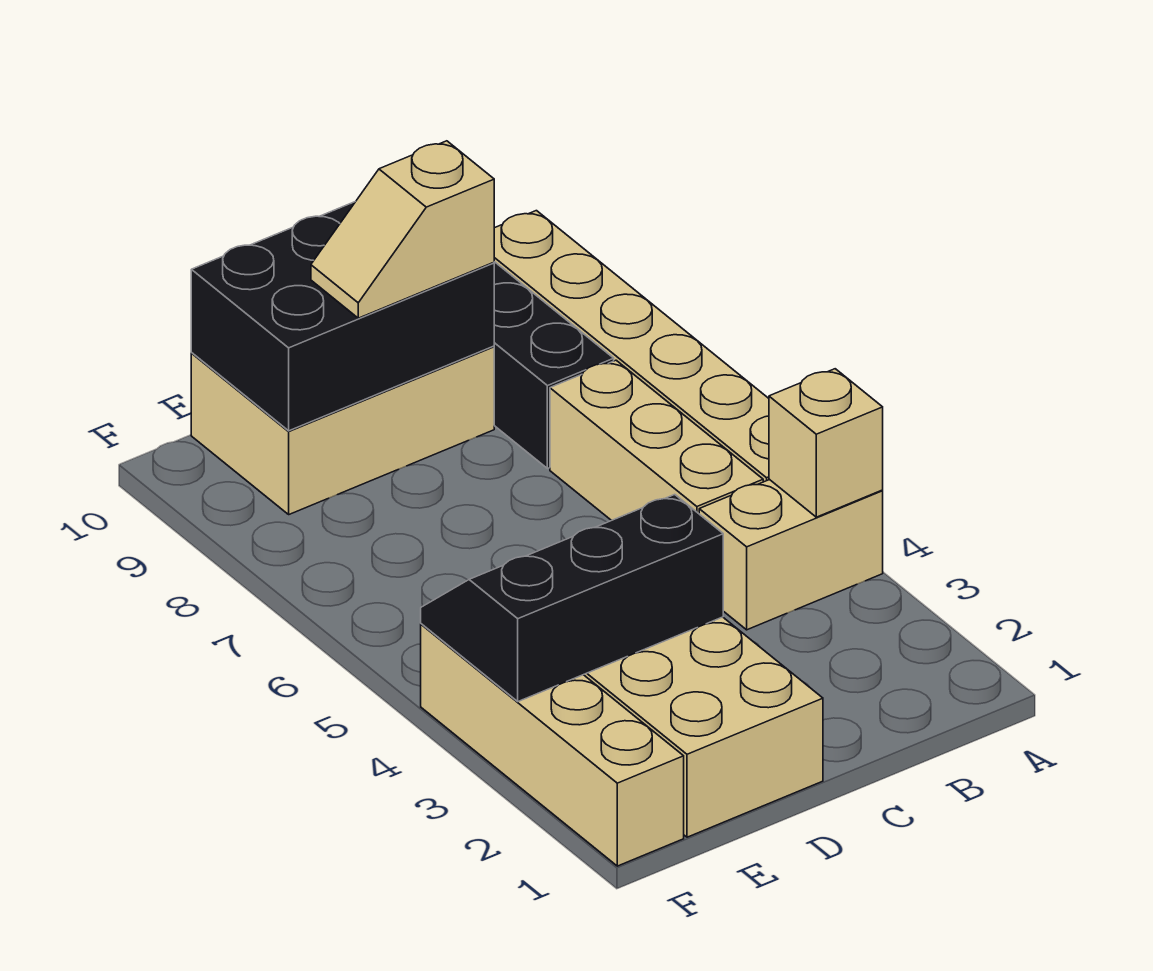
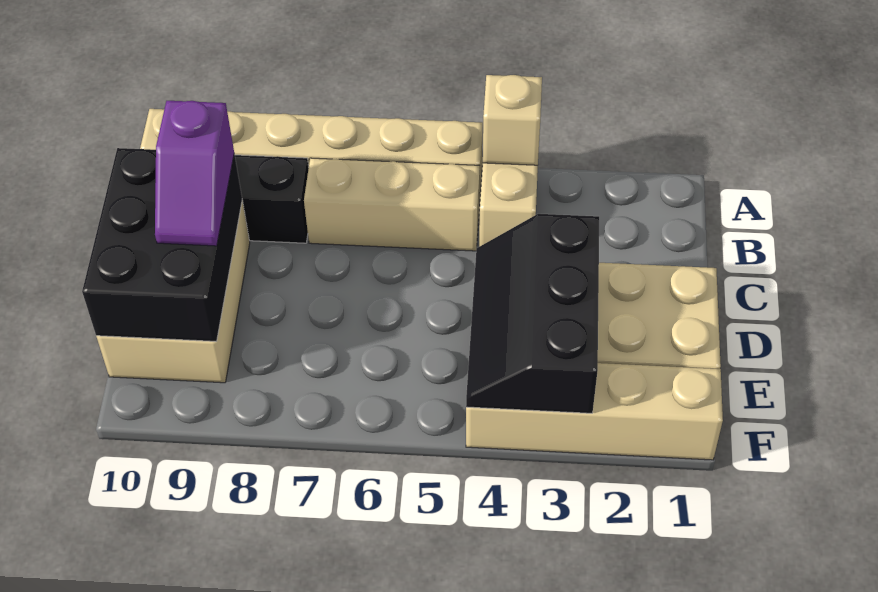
tan 1x2 slope [311,141,494,318] -> purple 1x2 slope [155,101,234,246]

